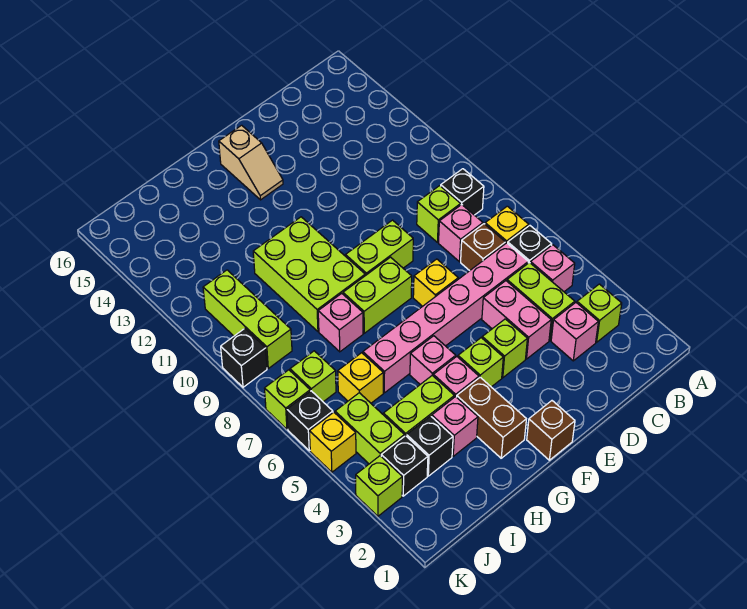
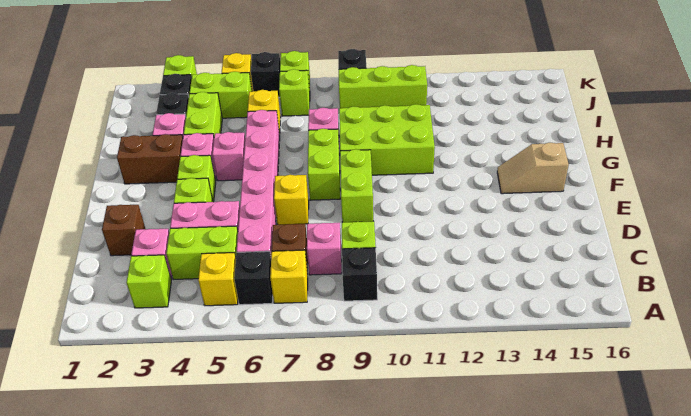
pink 1x1 brick [531,245,575,292] -> yellow 1x1 brick [198,253,238,306]
brown 1x1 brick [527,401,575,460] -> brown 1x1 brick moved to [102,205,145,256]

